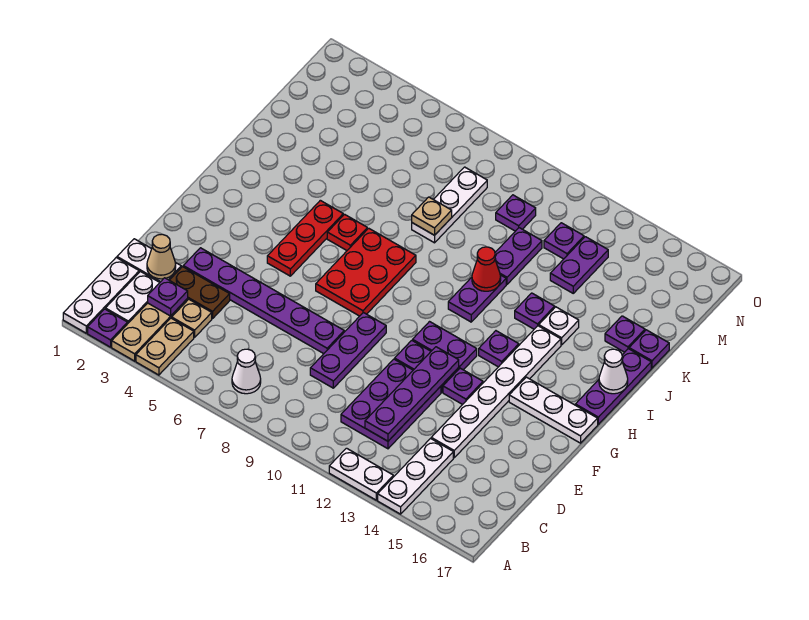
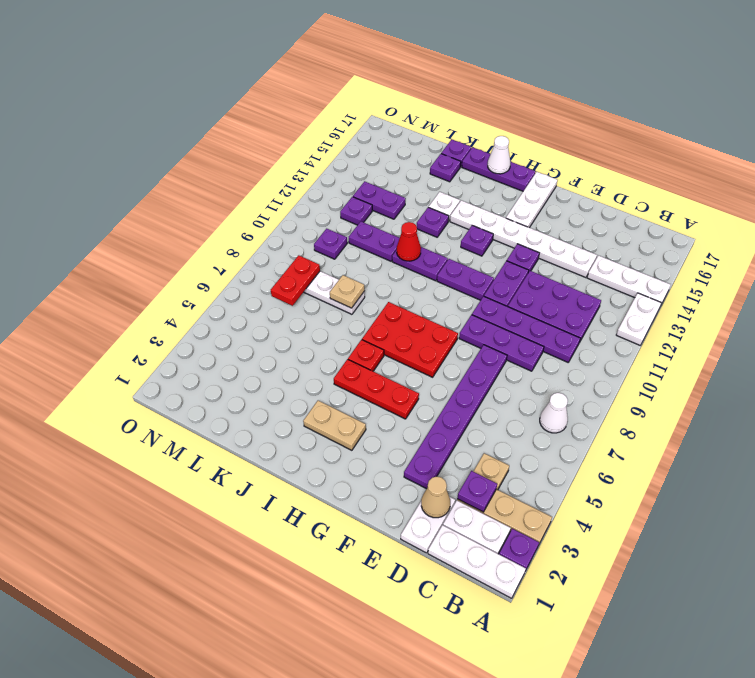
tan 1x2 plate [136,318,194,375] -> tan 1x2 plate moved to [303,401,366,450]
purple 1x4 plate [365,347,459,441] -> purple 1x4 plate moved to [472,296,580,362]
brown 1x2 plate [169,267,230,319] -> none
purple 1x2 plate [413,322,477,370] -> purple 1x2 plate turned to [437,259,494,300]
none -> red 1x2 plate [271,255,320,306]

